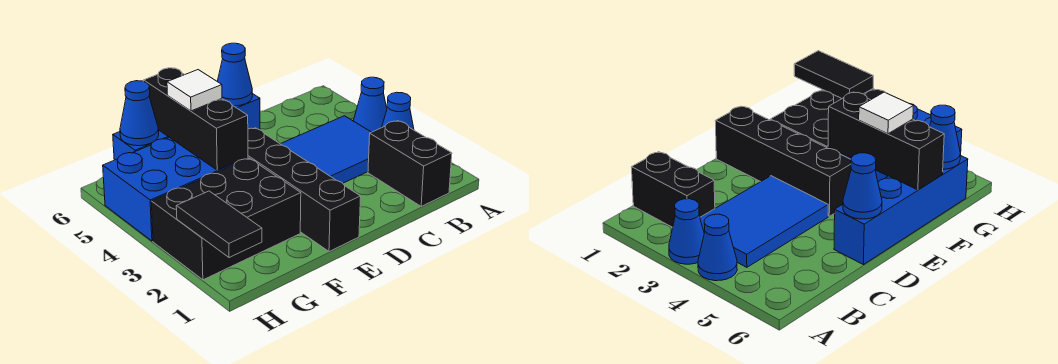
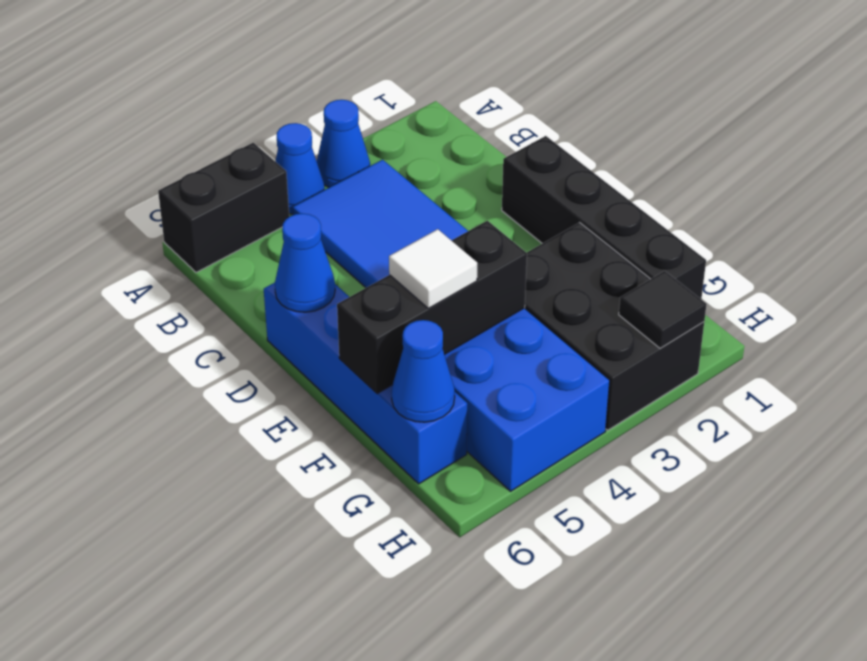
black 1x2 brick [368,121,452,206] -> black 1x2 brick moved to [158,143,289,272]
black 1x4 brick [248,128,361,252] -> black 1x4 brick turned to [502,136,706,299]
black 1x2 tile [176,191,262,258] -> black 1x1 tile [619,271,707,348]

